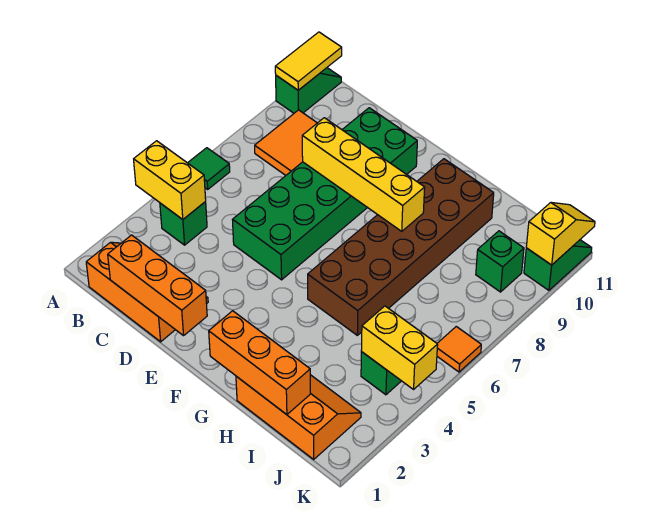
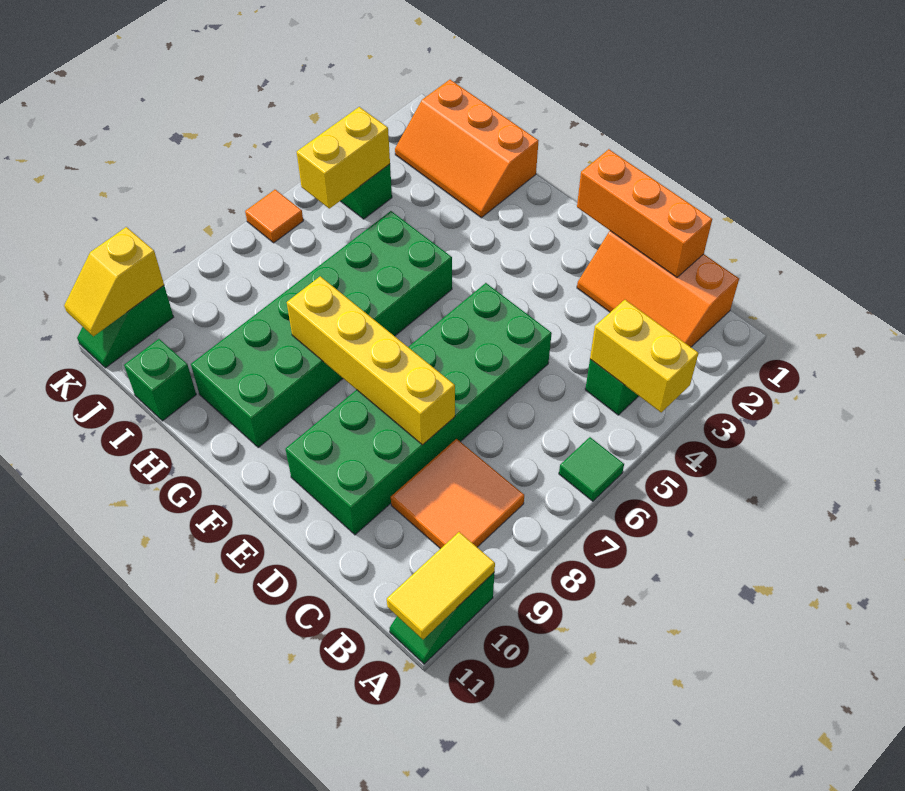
orange 1x3 brick [209,311,310,415] -> none
brown 2x6 brick [308,159,494,335] -> green 2x6 brick [191,211,452,447]
yellow 1x2 brick [361,306,438,389] -> yellow 1x2 brick turned to [297,107,390,209]
green 1x1 brick [476,231,524,292] -> green 1x1 brick moved to [124,339,196,421]

